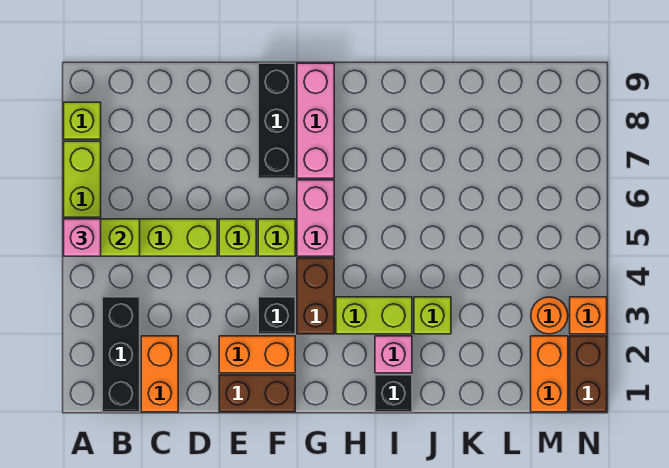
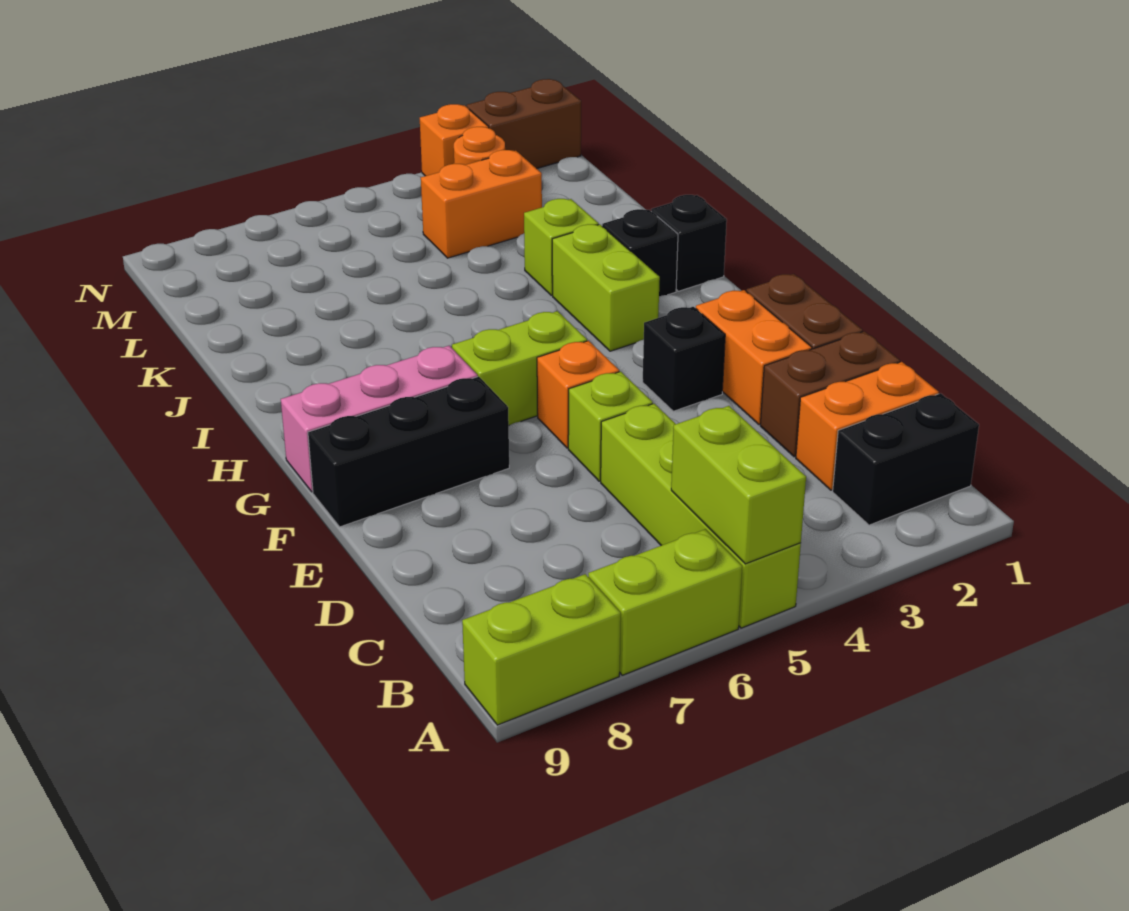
pink 1x1 brick [64,219,101,256] -> none
lime 1x1 brick [64,102,101,139] -> lime 1x2 brick [462,574,621,725]
black 1x3 brick [102,297,140,412] -> black 1x2 brick [833,393,979,525]
lime 1x1 brick [258,219,295,256] -> orange 1x1 brick [537,341,619,448]
brown 1x2 brick [297,258,334,334] -> brown 1x2 brick moved to [760,331,900,457]
pink 1x2 brick [297,180,334,256] -> lime 1x2 brick [452,311,587,425]
pink 1x1 brick [375,336,412,373] -> black 1x1 brick [602,209,678,296]
orange 1x2 brick [531,336,568,412] -> orange 1x2 brick moved to [421,150,542,258]

